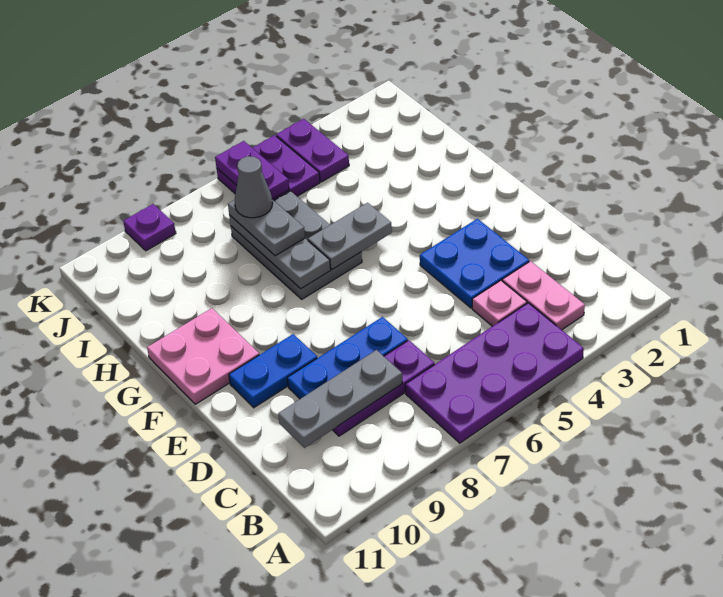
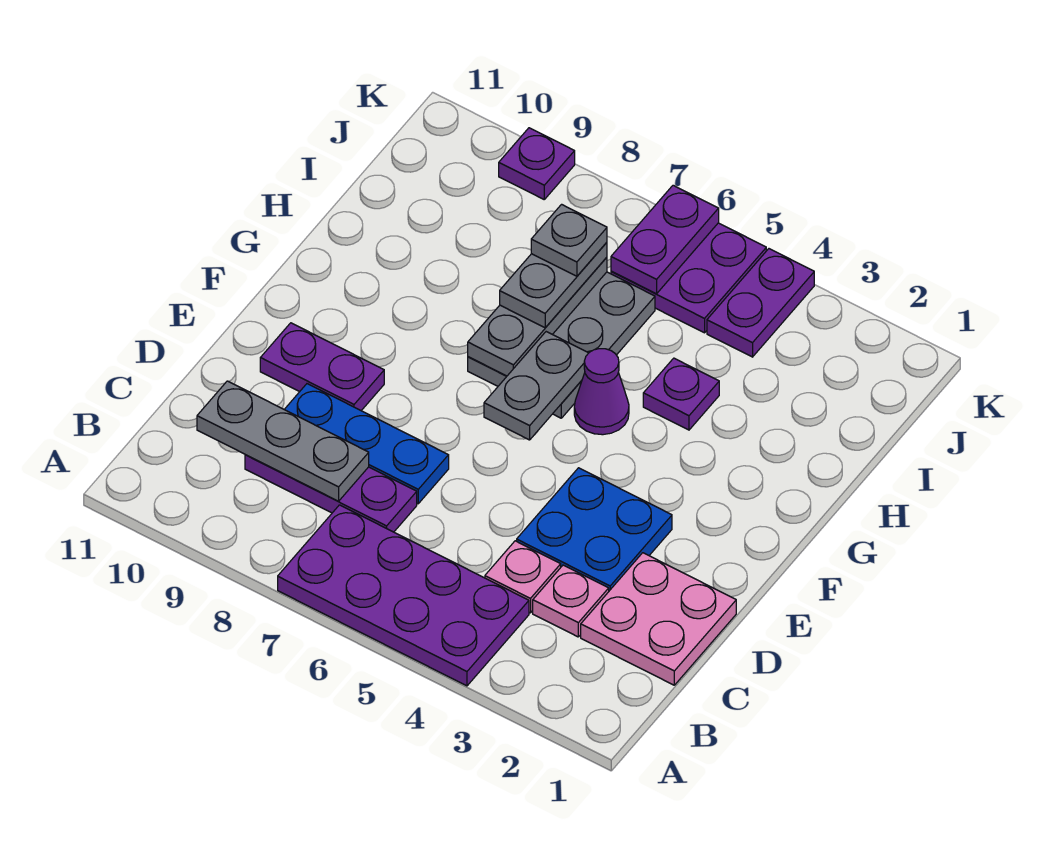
pink 1x2 plate [502,261,585,330] -> pink 1x1 plate [533,565,609,637]
blue 1x2 plate [229,334,317,408] -> purple 1x2 plate [260,323,384,411]
pink 2x2 plate [147,308,259,404] -> pink 2x2 plate moved to [581,553,736,685]
none -> purple 1x1 cone [574,349,629,435]
grey 1x2 plate [308,203,392,269] -> grey 1x2 plate turned to [484,332,588,440]
none -> purple 1x1 plate [643,358,719,430]
grey 1x1 cone [235,156,273,218] -> grey 1x1 plate [531,204,607,276]

